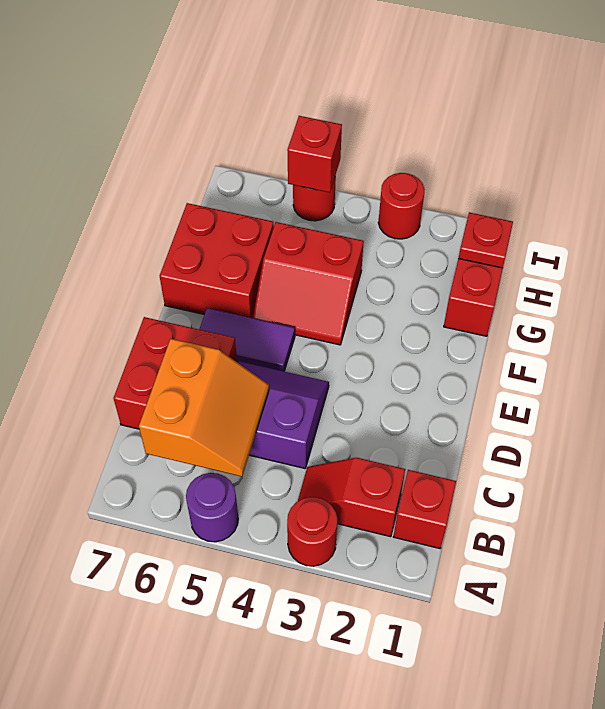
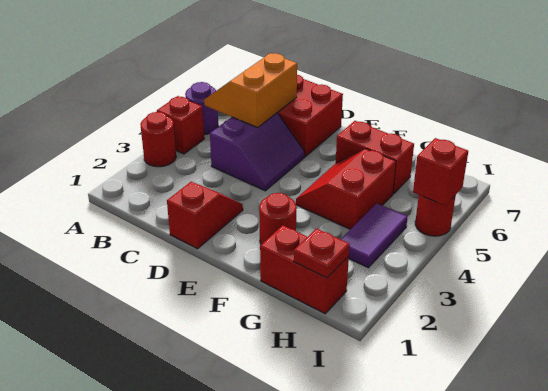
red 1x1 brick [393,470,456,548] -> red 1x1 brick moved to [157,96,204,154]
red 1x2 slope [298,458,405,537] -> red 1x2 slope moved to [167,182,243,249]
orange 2x2 slope [139,339,269,477] -> orange 2x2 slope turned to [204,53,297,128]
purple 1x2 tile [199,308,295,371] -> purple 1x2 tile moved to [341,203,408,268]
red 2x2 brick [160,203,274,318] -> red 1x2 brick [336,121,414,194]
red 1x1 round brick [378,173,425,239] -> red 1x1 round brick moved to [259,193,297,245]

